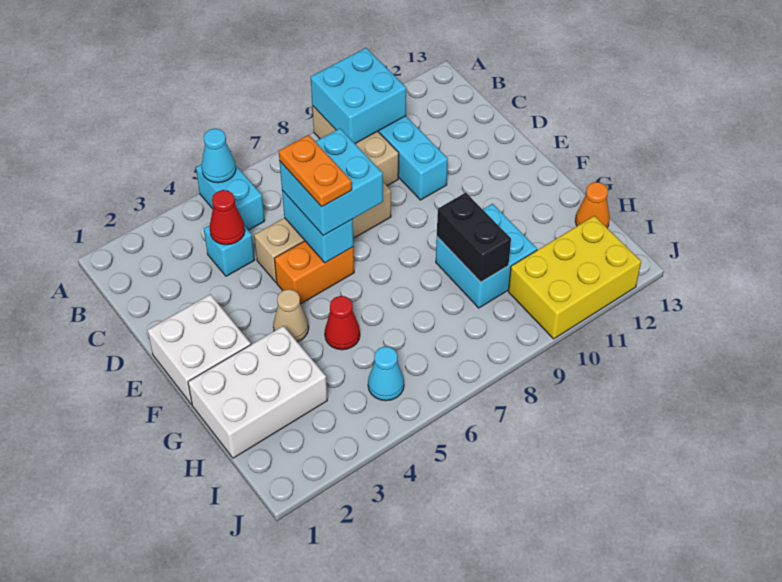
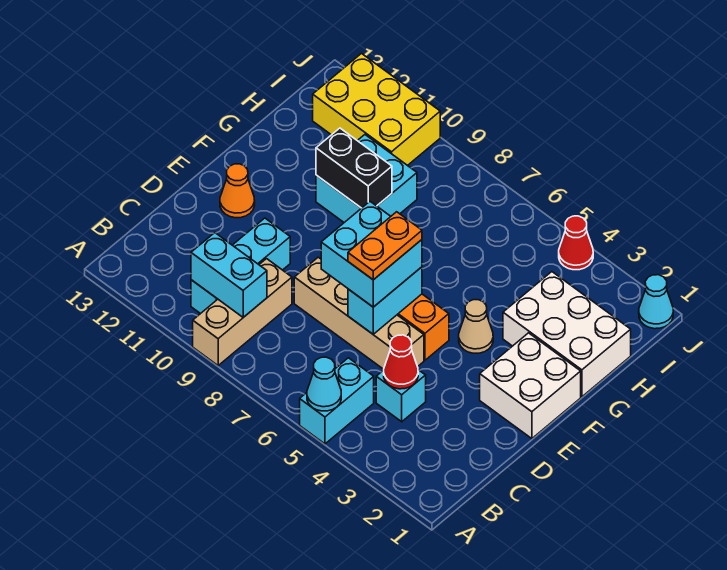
cyan 2x2 brick [311,48,406,143] -> cyan 1x2 brick [191,233,267,317]
red 1x1 cone [325,296,360,350] -> red 1x1 cone moved to [559,216,593,270]
black 1x2 brick [437,193,511,282] -> black 1x2 brick turned to [316,128,392,208]
orange 1x1 cone [575,182,610,227] -> orange 1x1 cone moved to [220,164,255,218]
cyan 1x1 cone [368,346,404,401] -> cyan 1x1 cone moved to [639,275,673,329]

